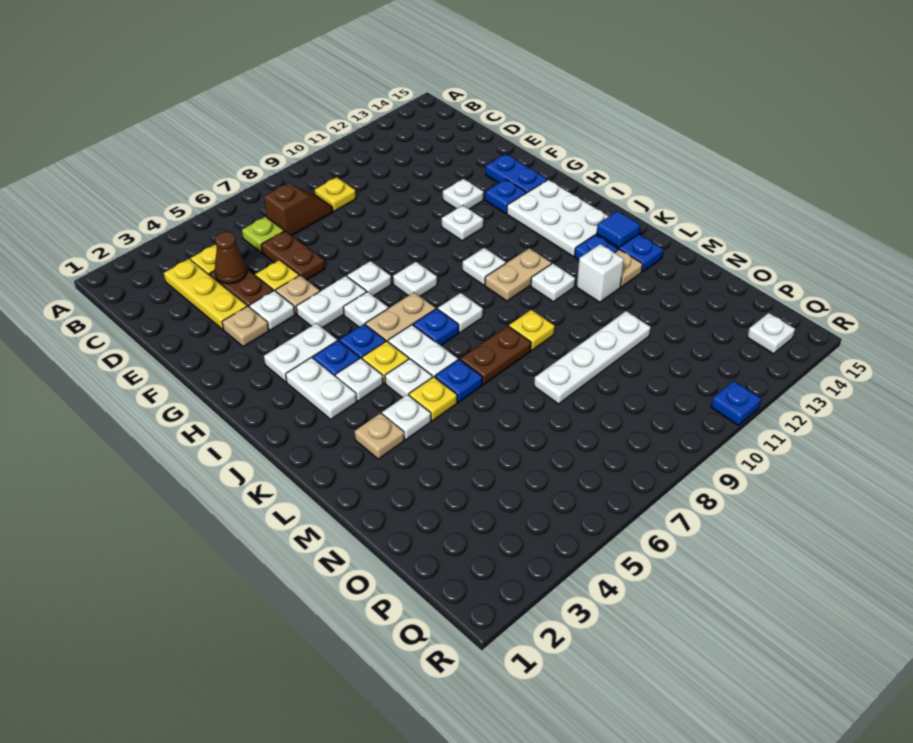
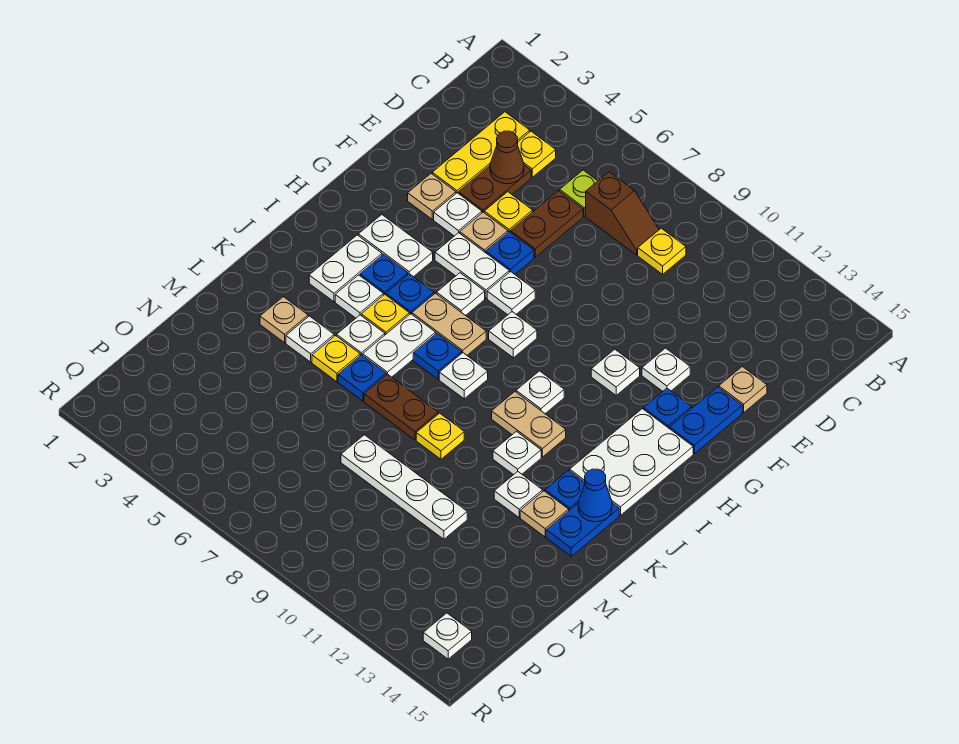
none -> tan 1x1 plate [719,366,767,413]
blue 1x1 tile [597,211,640,247] -> blue 1x1 cone [578,469,612,522]
white 1x1 brick [577,244,624,302] -> white 1x1 plate [494,472,543,518]
blue 1x1 plate [711,381,761,425] -> blue 1x1 plate moved to [486,232,534,274]

